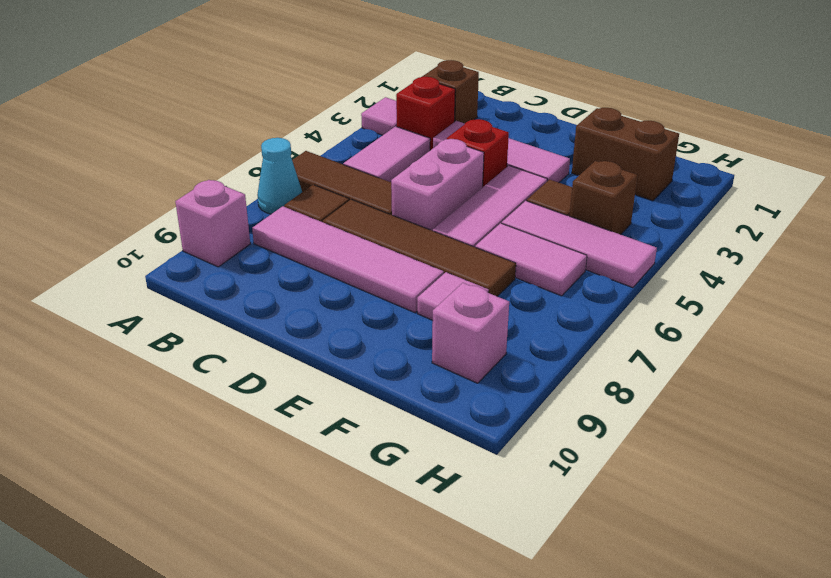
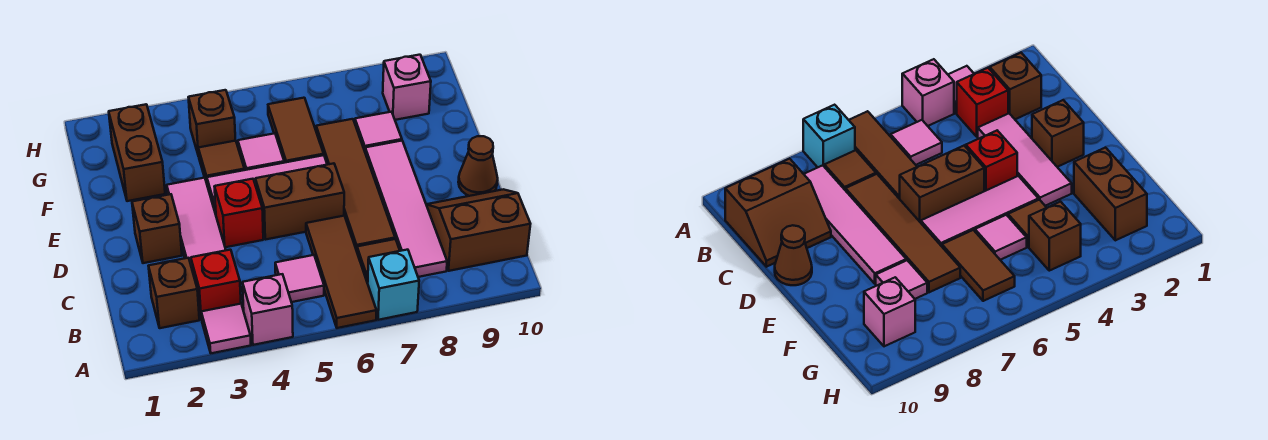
cyan 1x1 cone [257,138,302,214] -> cyan 1x1 brick [368,250,419,320]
pink 1x1 brick [175,180,250,267] -> pink 1x1 brick moved to [242,274,293,345]
pink 1x2 tile [343,126,430,182] -> pink 1x1 tile [275,255,324,302]
none -> brown 2x2 slope [426,189,530,271]
none -> brown 1x1 brick [132,194,182,263]
pink 1x2 brick [391,139,484,231] -> brown 1x2 brick [255,163,344,239]
none -> brown 1x1 cone [458,136,498,196]
pink 1x3 tile [502,201,657,288] -> pink 1x1 tile [238,133,284,170]
pink 1x2 tile [475,223,587,296] -> brown 1x2 tile [268,98,324,163]

